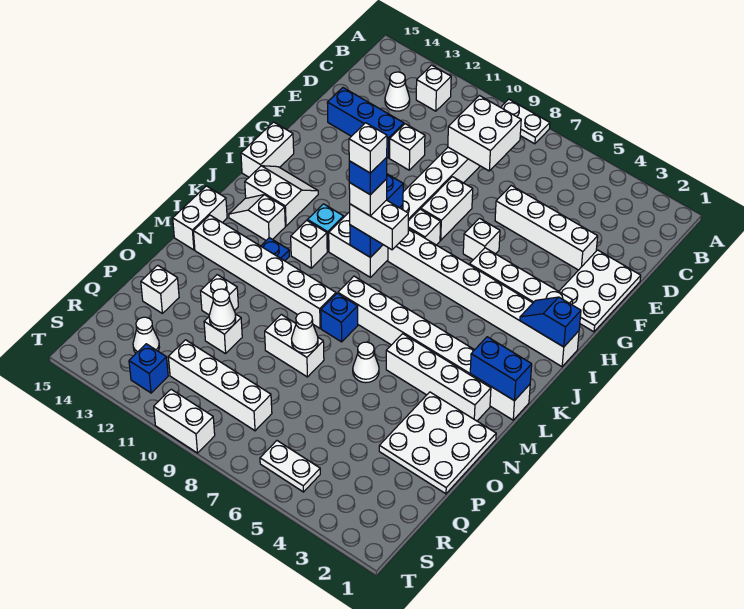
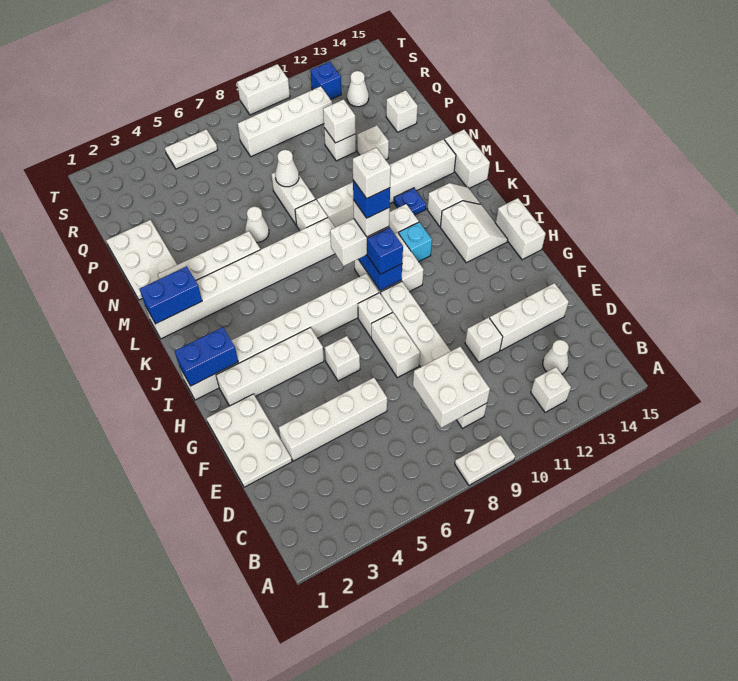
blue 1x3 brick [327,88,404,158] -> white 1x3 brick [490,283,569,350]
blue 1x2 slope [520,297,581,347] -> blue 1x2 brick [175,327,238,386]
white 2x2 slope [245,166,318,226] -> white 2x2 slope turned to [440,201,508,263]
blue 1x1 brick [321,293,358,342] -> white 1x1 brick [295,199,328,231]
white 3x3 plate [379,392,496,494] -> white 2x3 plate [106,220,177,300]
white 1x2 brick [265,315,324,377] -> white 1x2 brick turned to [271,173,315,224]
white 1x1 cone [209,289,236,330] -> white 1x1 brick [323,99,356,143]

